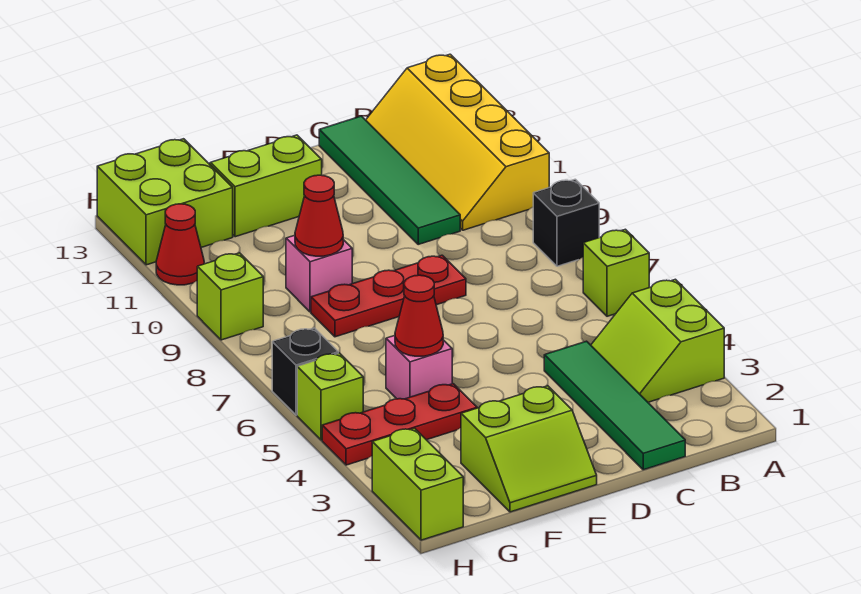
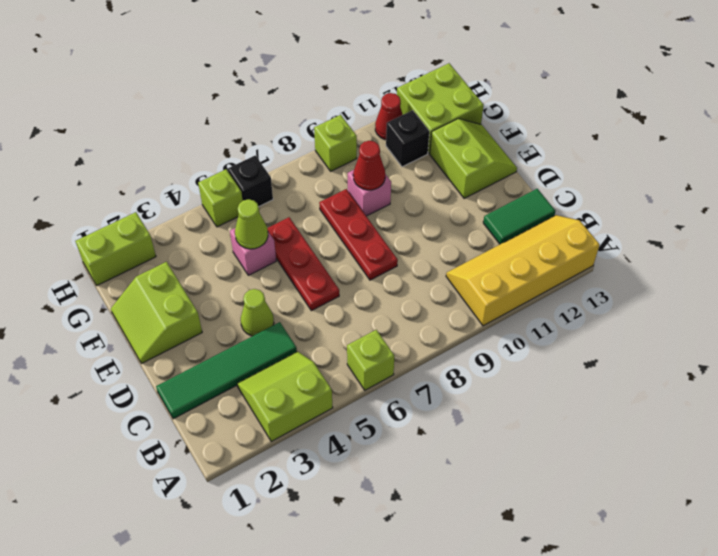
black 1x1 brick [533,179,599,266] -> black 1x1 brick moved to [386,110,429,167]
green 1x4 tile [319,116,460,244] -> green 1x2 tile [483,189,555,244]
none -> lime 1x1 cone [241,289,274,336]
red 1x3 plate [322,384,477,465] -> red 1x3 plate moved to [267,217,339,311]
red 1x1 cone [395,275,443,356] -> lime 1x1 cone [235,199,268,249]

